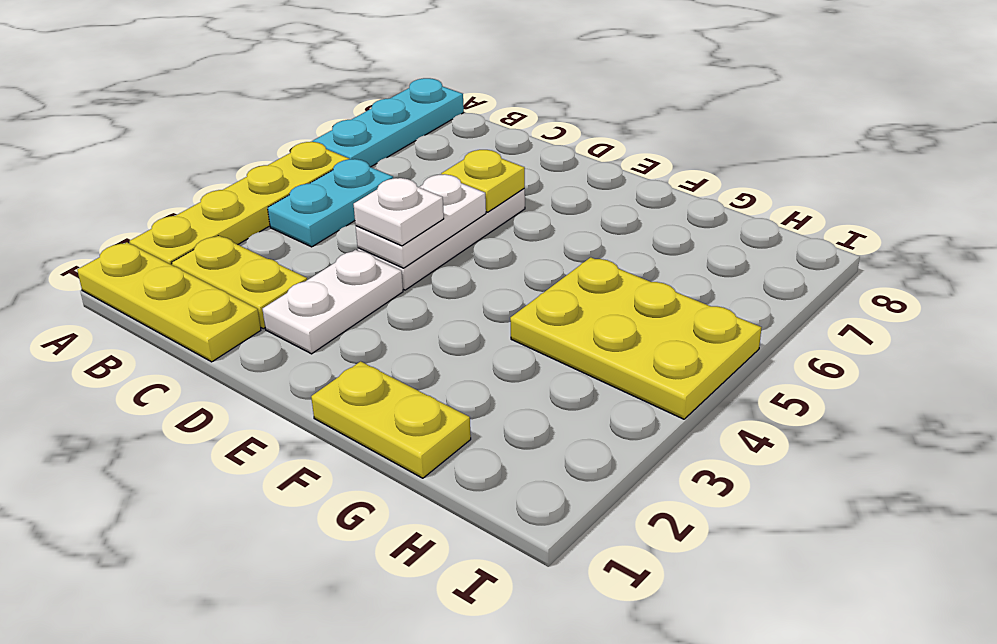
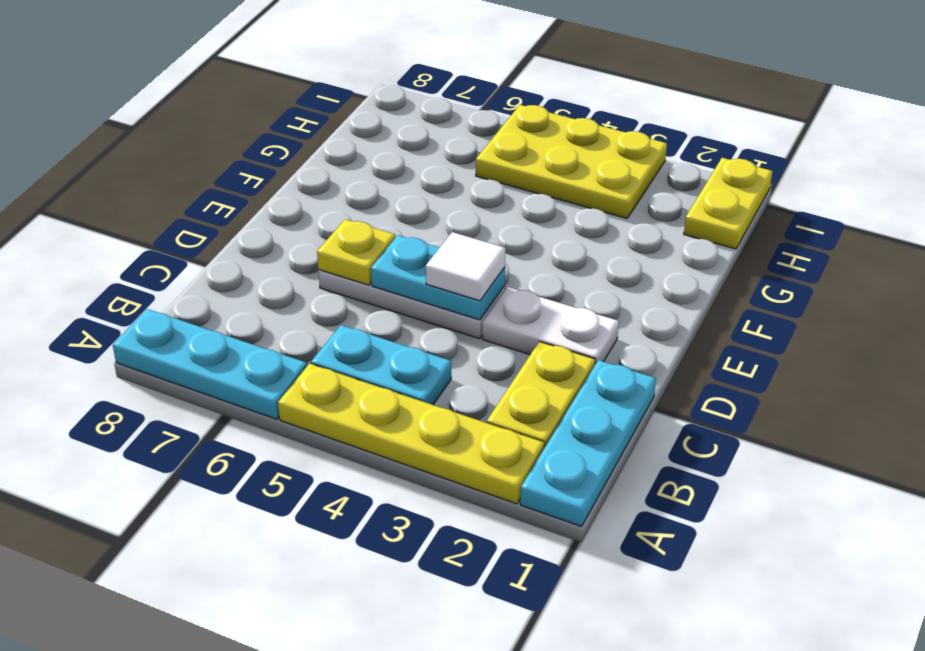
yellow 1x3 plate [77,242,261,362] -> cyan 1x3 plate [520,360,656,527]
white 1x2 plate [356,174,486,268] -> cyan 1x2 plate [371,235,505,320]
white 1x1 plate [353,178,444,246] -> white 1x1 tile [426,232,506,301]
yellow 1x2 plate [311,361,471,478] -> yellow 1x2 plate moved to [684,158,773,249]
yellow 2x3 plate [510,257,762,419] -> yellow 2x3 plate turned to [476,105,667,218]

